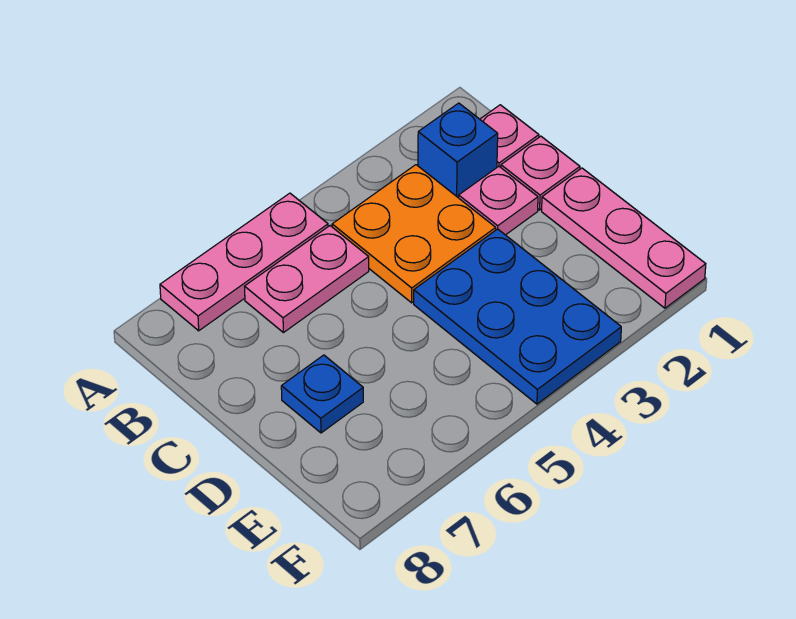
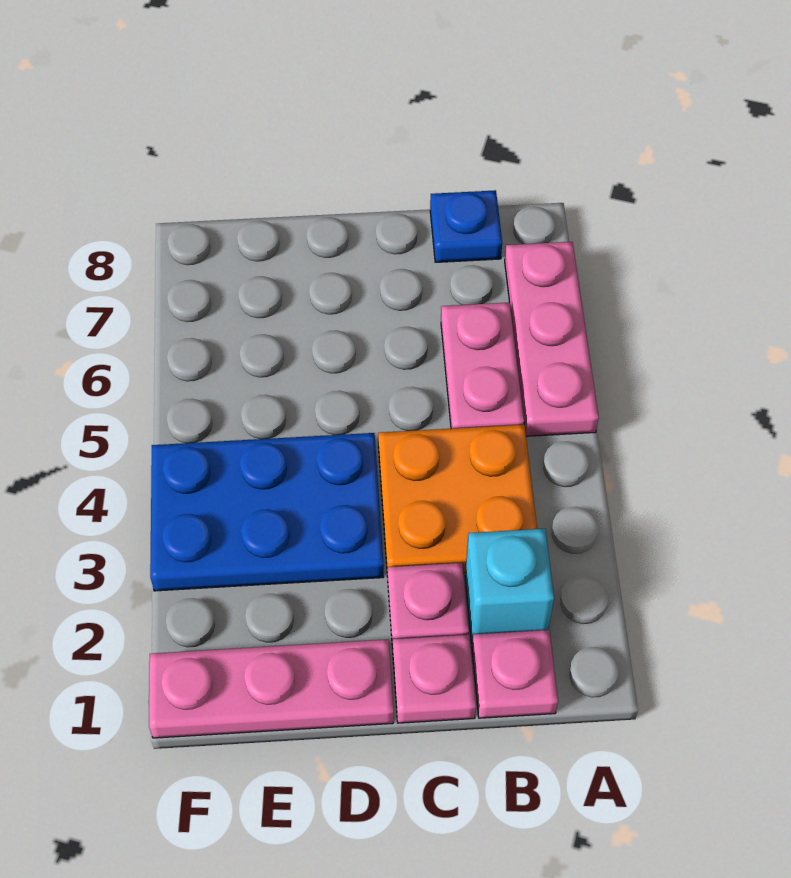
blue 1x1 brick [418,103,498,198] -> cyan 1x1 brick [465,529,554,643]
blue 1x1 plate [281,355,363,433] -> blue 1x1 plate moved to [430,190,502,262]

